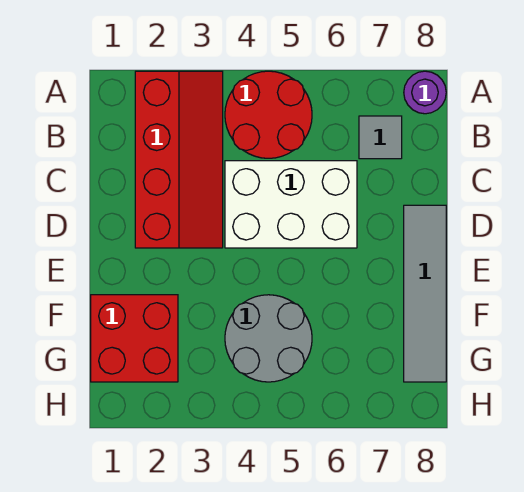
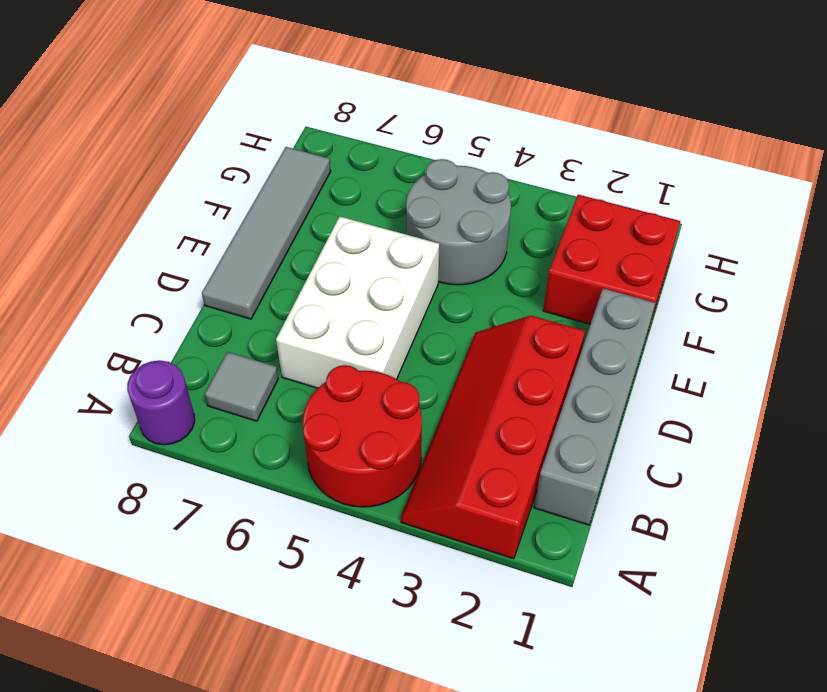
none -> grey 1x4 brick [534,288,655,525]
white 2x3 brick [225,161,357,248] -> white 2x3 brick turned to [276,216,439,388]

